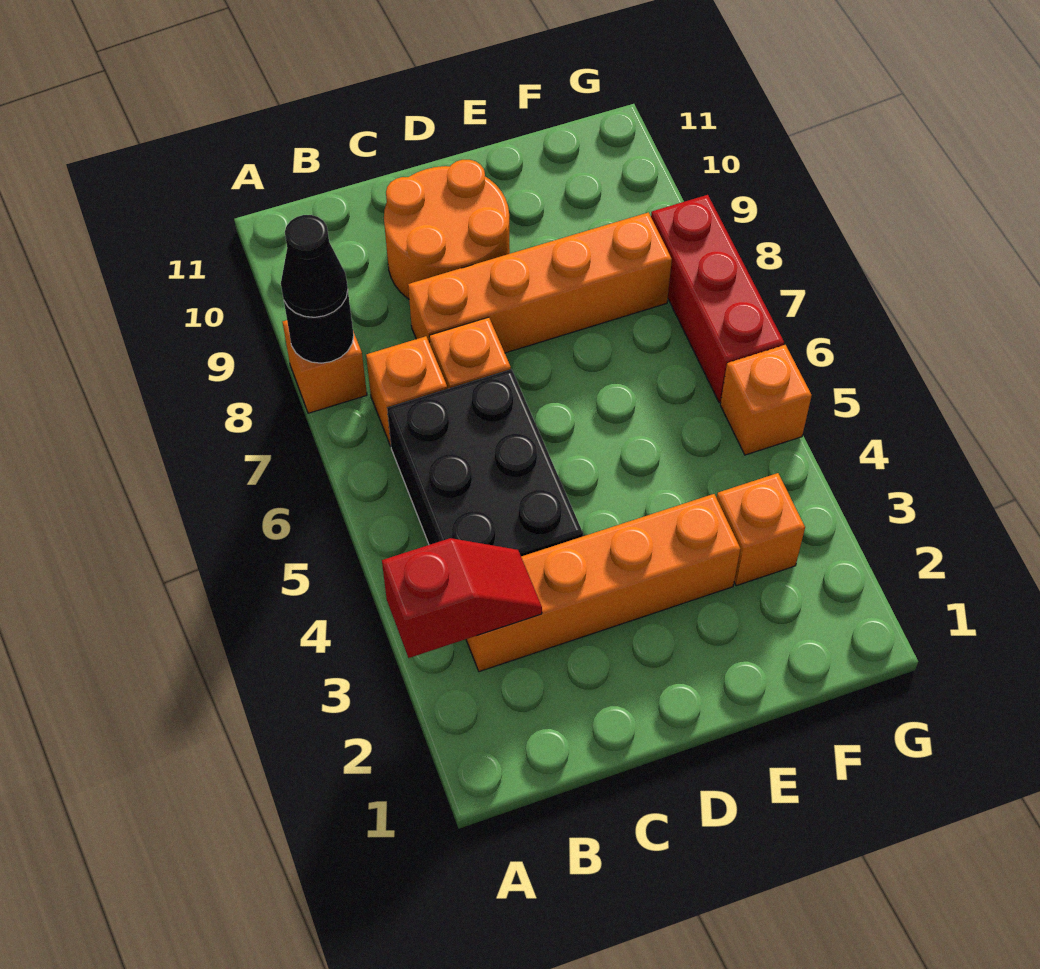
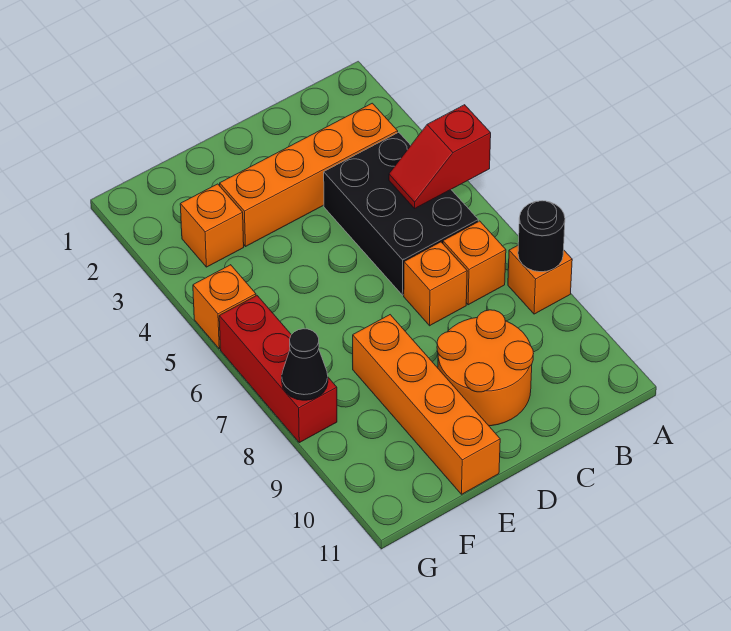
red 1x2 slope [382,538,542,658] -> red 1x2 slope moved to [389,105,491,208]
black 1x1 cone [281,215,348,317] -> black 1x1 cone moved to [282,329,328,400]
orange 1x4 brick [408,212,672,353] -> orange 1x4 brick turned to [353,315,500,494]

